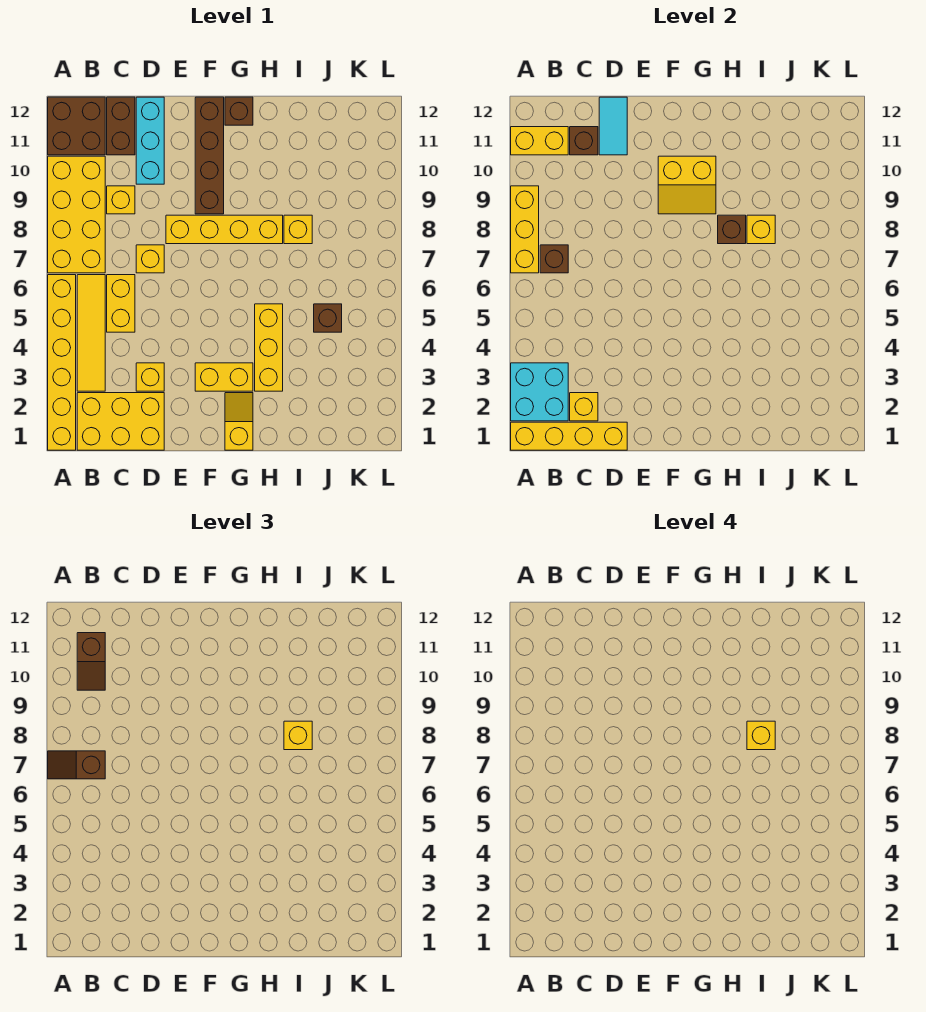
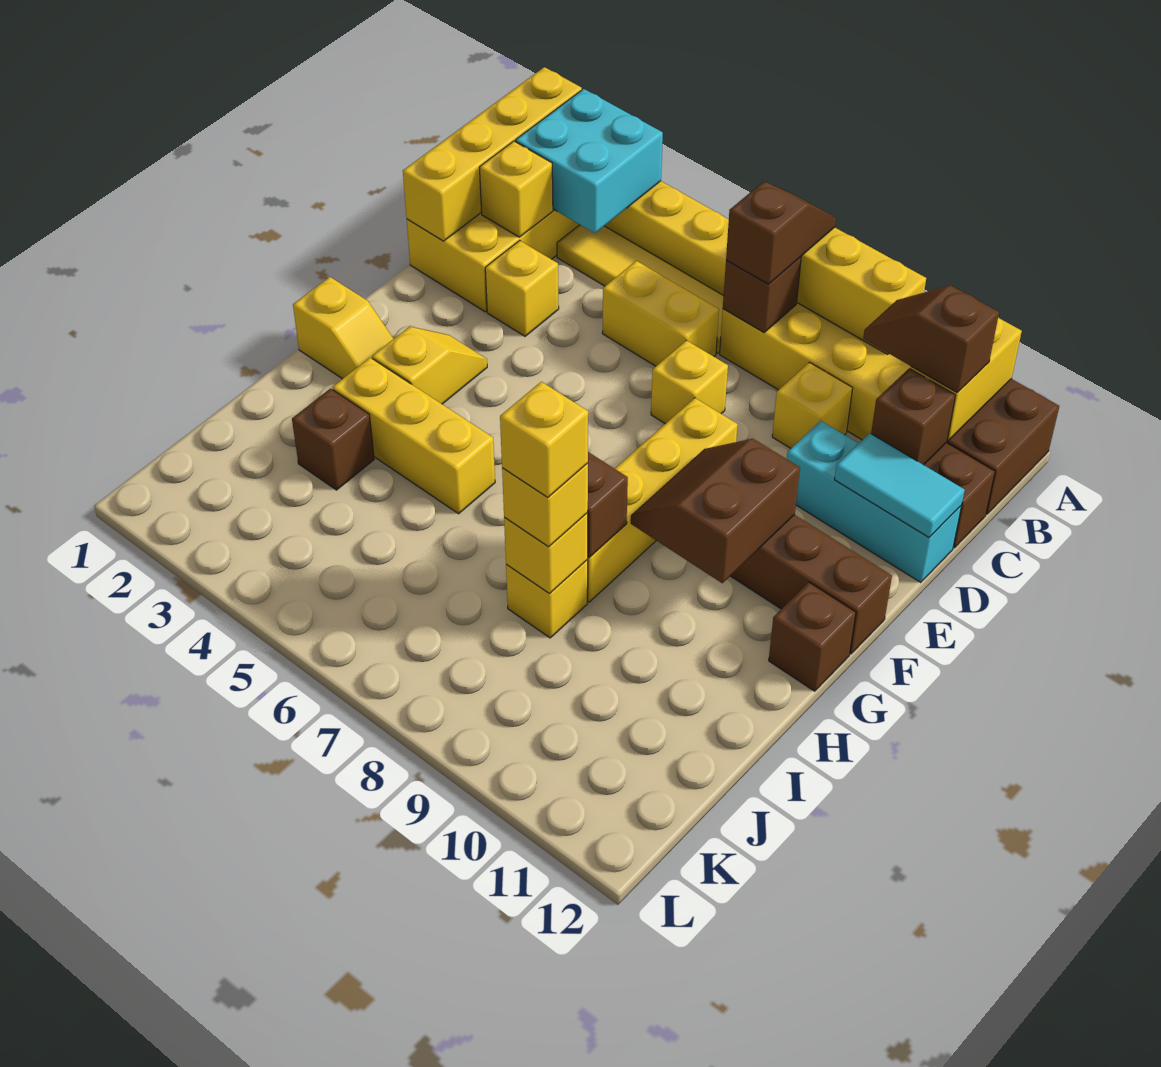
yellow 1x2 brick [195,363,253,391] -> yellow 1x2 slope [372,327,487,404]
yellow 2x2 slope [658,156,716,214] -> brown 2x2 slope [631,439,800,583]
brown 1x1 brick [314,304,342,332] -> brown 1x1 brick moved to [292,389,374,490]

